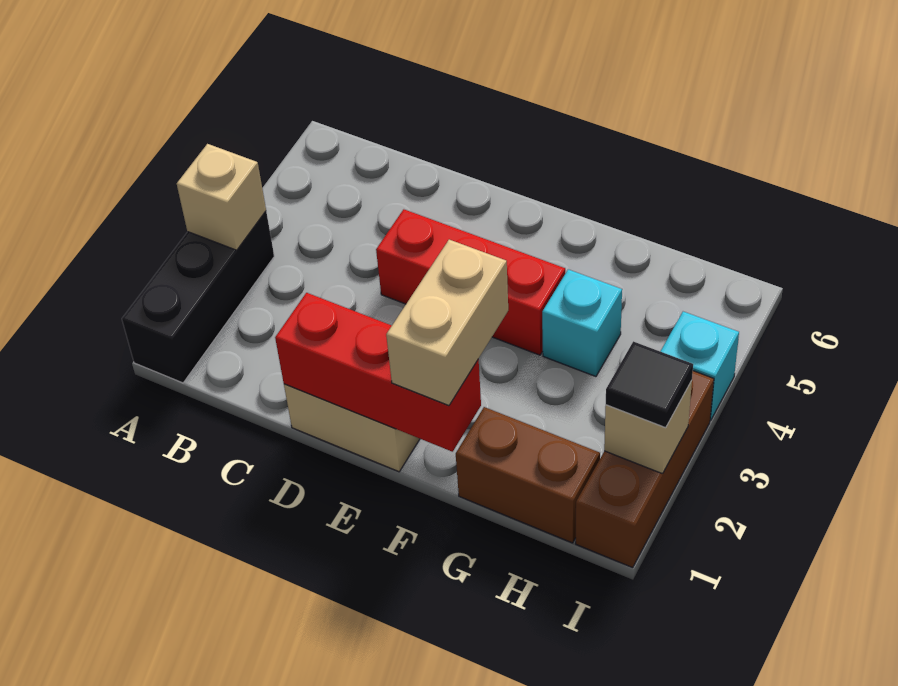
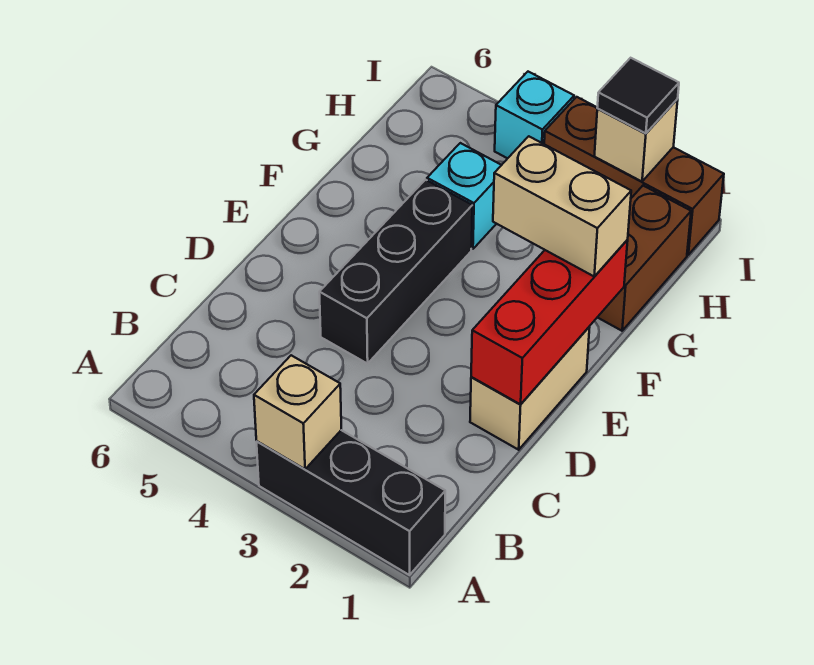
red 1x3 brick [376,209,565,355] -> black 1x3 brick [319,180,472,364]

